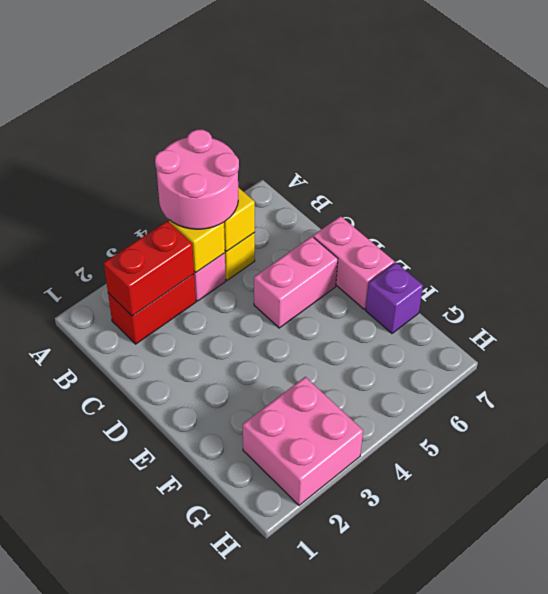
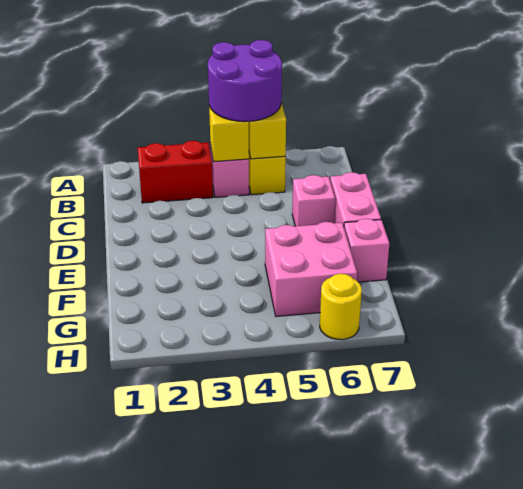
pink 2x2 round brick [155,130,239,229] -> purple 2x2 round brick [208,40,282,122]
red 1x2 brick [104,221,194,316] -> none
pink 1x2 brick [254,237,338,328] -> pink 1x1 brick [292,175,335,226]
purple 1x1 brick [366,263,423,333] -> pink 1x1 brick [344,219,390,282]
pink 2x2 brick [243,377,363,505] -> pink 2x2 brick moved to [265,222,357,316]
none -> yellow 1x1 round brick [320,274,362,340]

